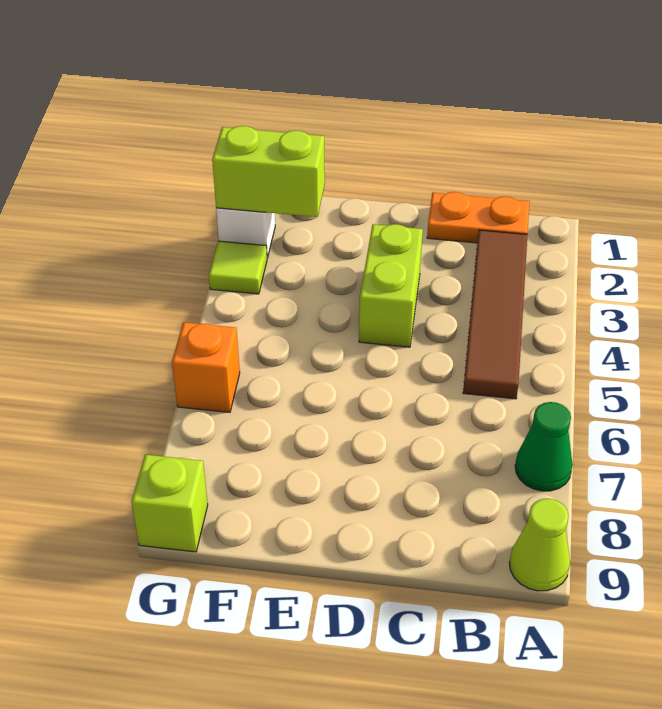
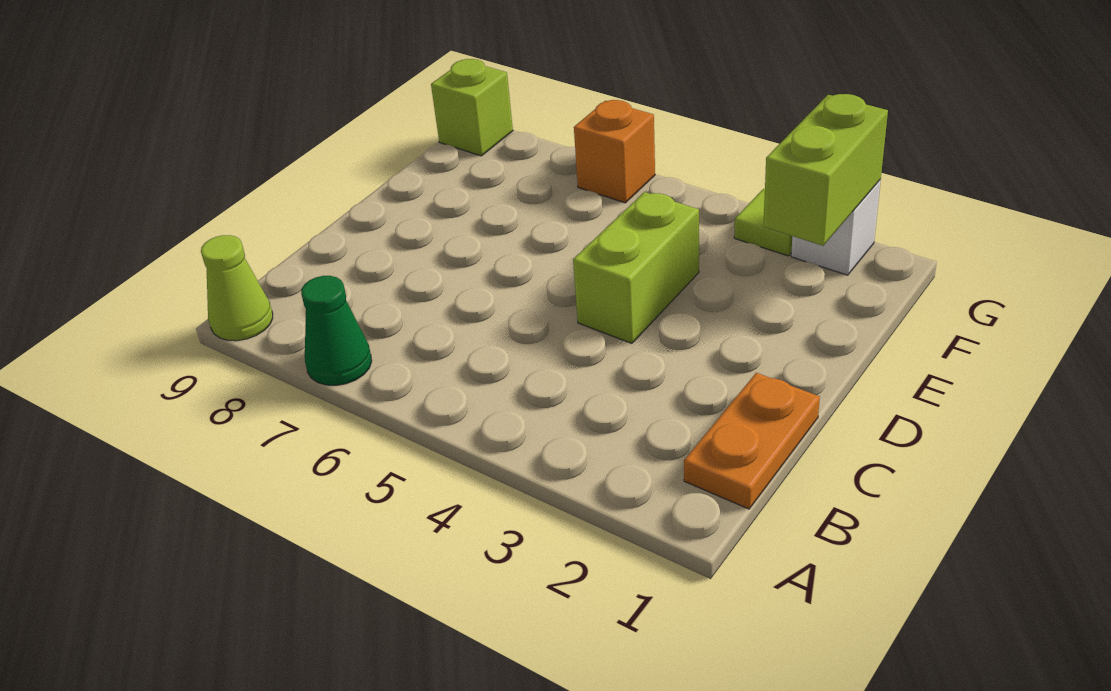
brown 1x4 tile [463,230,528,399] -> none
lime 1x2 brick [359,224,423,347] -> lime 1x2 brick turned to [573,192,699,343]

